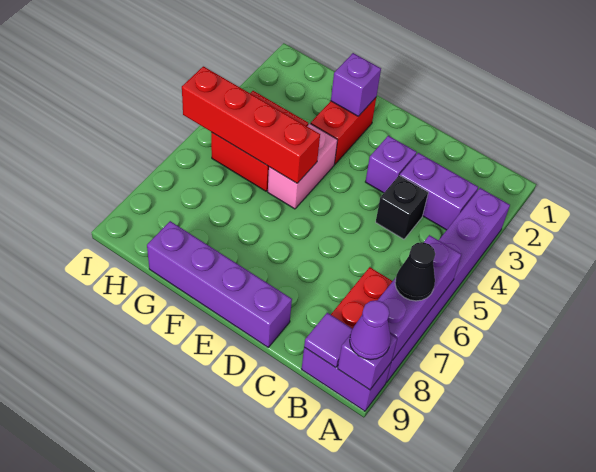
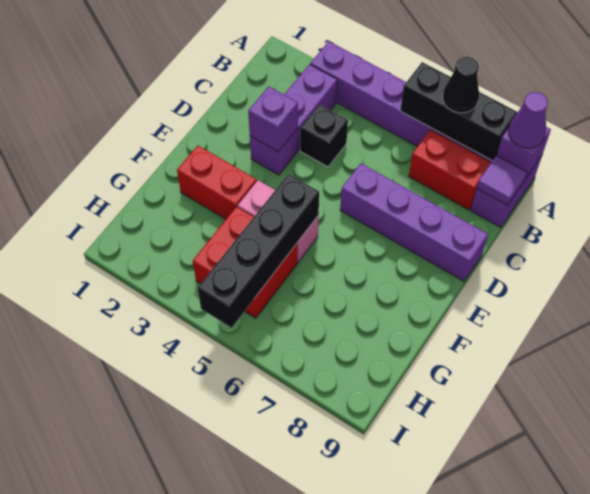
purple 1x3 brick [378,235,461,360] -> black 1x3 brick [400,62,517,161]
purple 1x4 brick [147,221,292,347] -> purple 1x4 brick turned to [340,163,488,281]
purple 1x1 brick [331,53,381,116] -> purple 1x1 brick moved to [248,86,298,152]
red 1x4 brick [182,66,320,183] -> black 1x4 brick [198,174,319,328]

